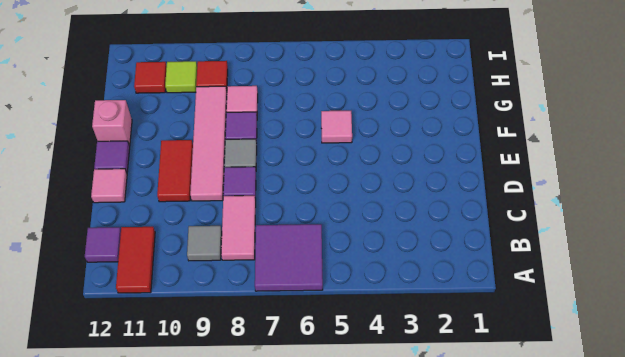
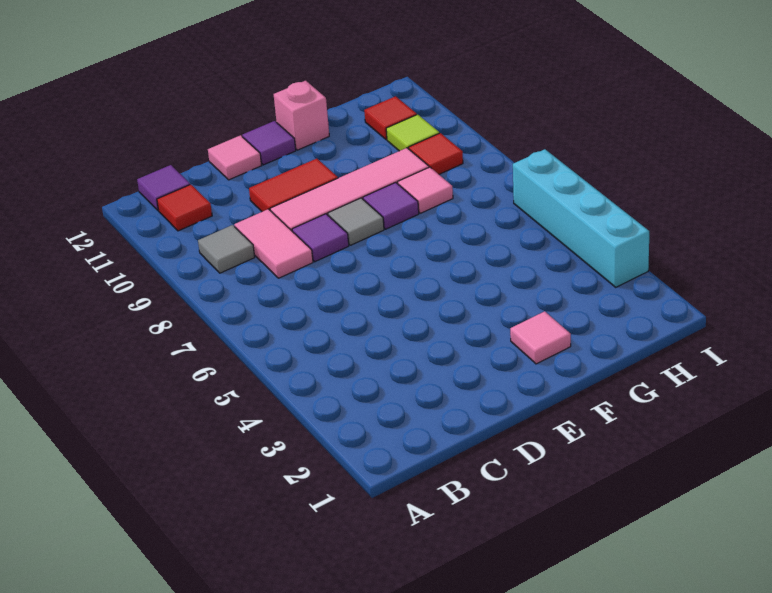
purple 2x2 tile [255,224,323,291] -> none
red 1x2 tile [116,227,155,293] -> red 1x1 tile [157,185,212,231]
pink 1x2 tile [221,196,256,260] -> pink 1x2 tile turned to [234,209,313,278]
pink 1x1 tile [321,111,352,143] -> pink 1x1 tile moved to [510,311,571,364]
none -> cyan 1x4 brick [513,149,649,287]

